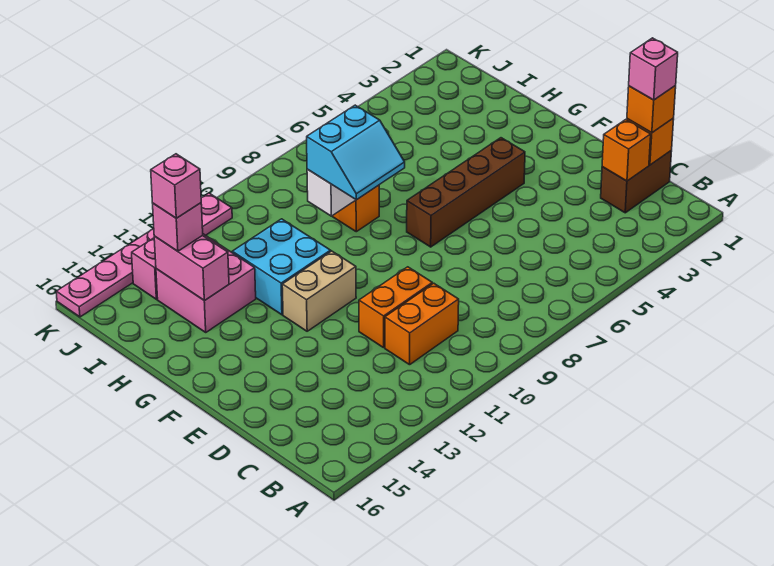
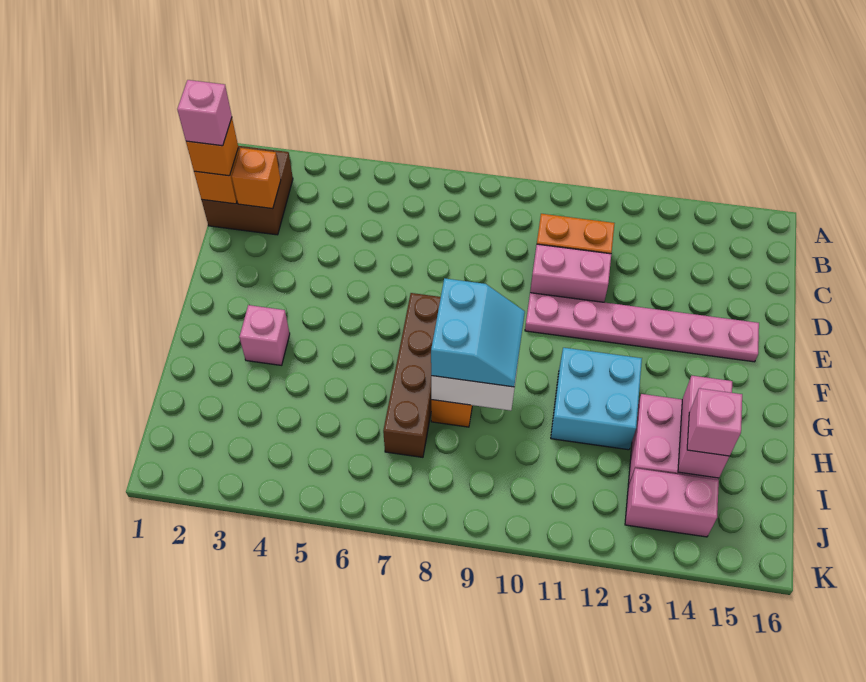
brown 1x2 brick [601,151,672,213] -> brown 2x2 brick [202,146,293,235]
orange 1x2 brick [359,267,432,348] -> pink 1x2 brick [530,244,611,302]
brown 1x4 brick [407,138,525,247] -> brown 1x4 brick turned to [383,293,441,457]
tan 1x2 brick [282,251,356,331] -> none
cyan 2x2 slope [307,105,405,200] -> cyan 2x2 slope turned to [431,278,525,387]
pink 1x1 brick [151,154,201,218] -> pink 1x1 brick moved to [239,305,290,365]
pink 1x6 plate [56,193,232,317] -> pink 1x6 plate moved to [525,293,759,362]

